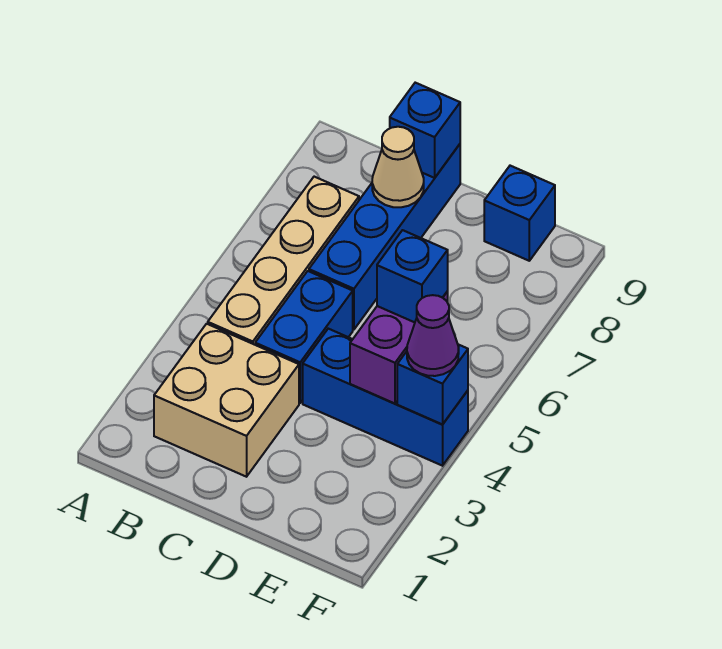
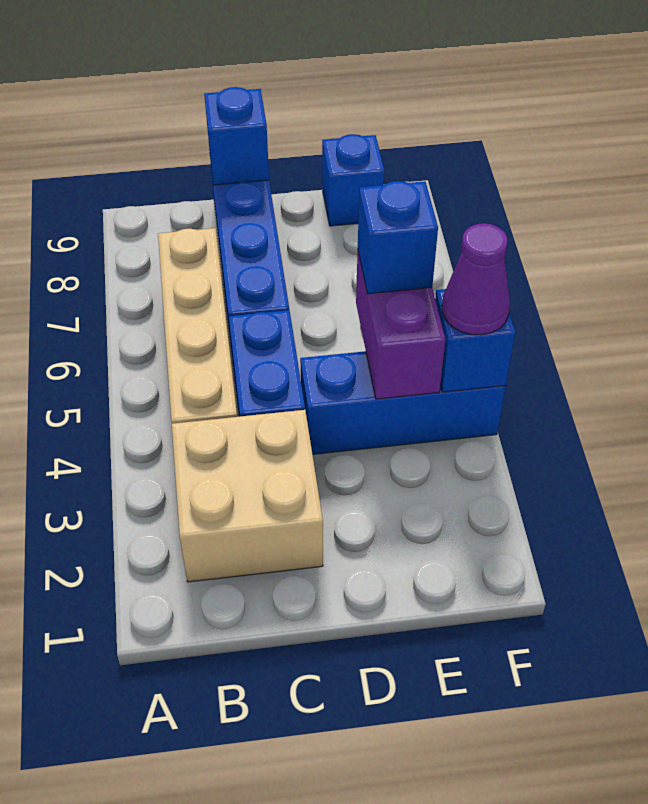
tan 1x1 cone [372,127,424,207] -> none

